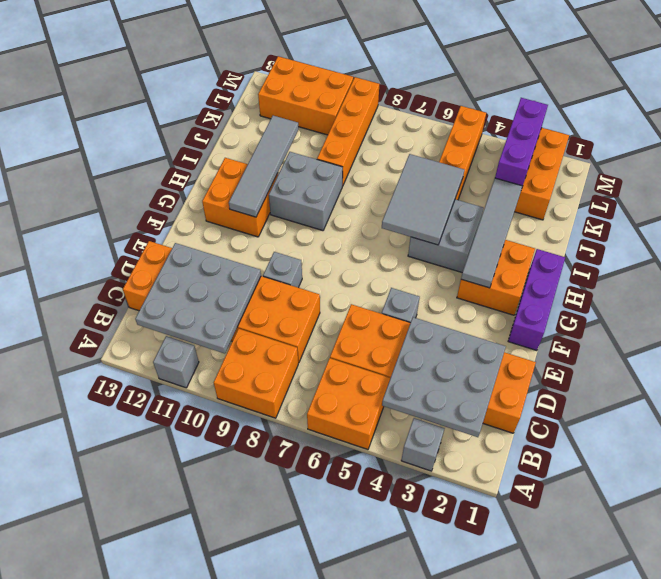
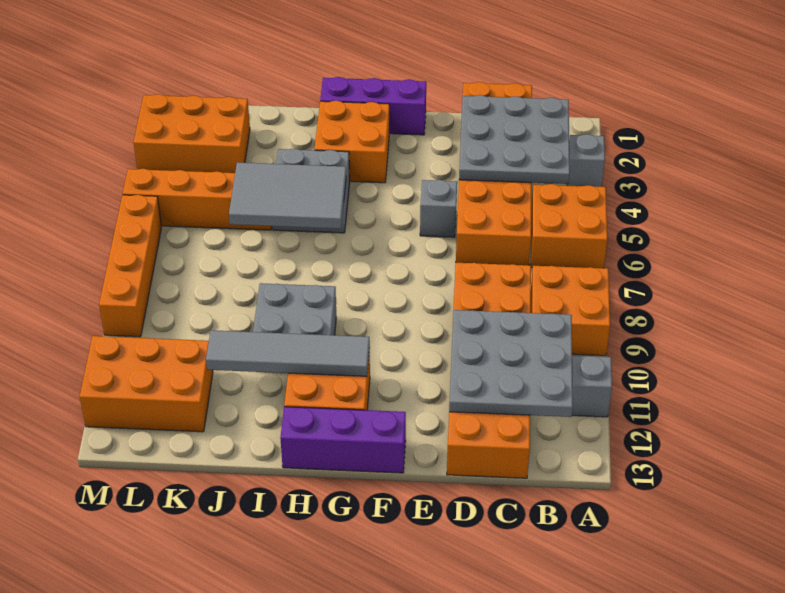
grey 1x1 brick [263,252,302,288] -> none
grey 1x4 tile [461,178,522,288] -> none
orange 1x4 brick [317,77,379,186] -> orange 1x4 brick turned to [99,195,162,337]
purple 1x3 brick [495,98,548,186] -> purple 1x3 brick moved to [280,407,406,473]
orange 2x3 brick [258,56,353,135] -> orange 2x3 brick turned to [80,336,213,432]

